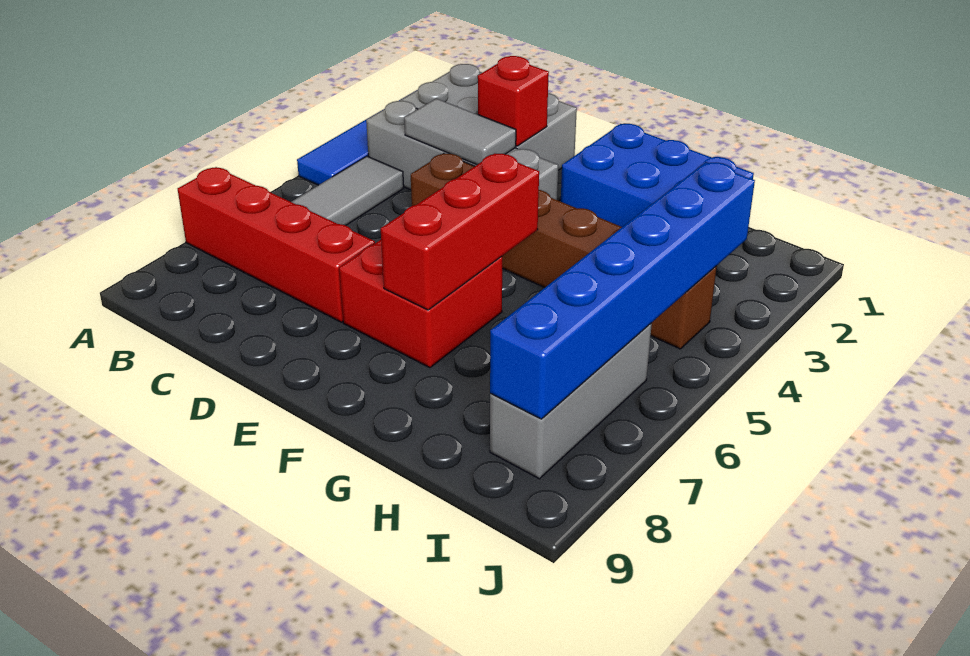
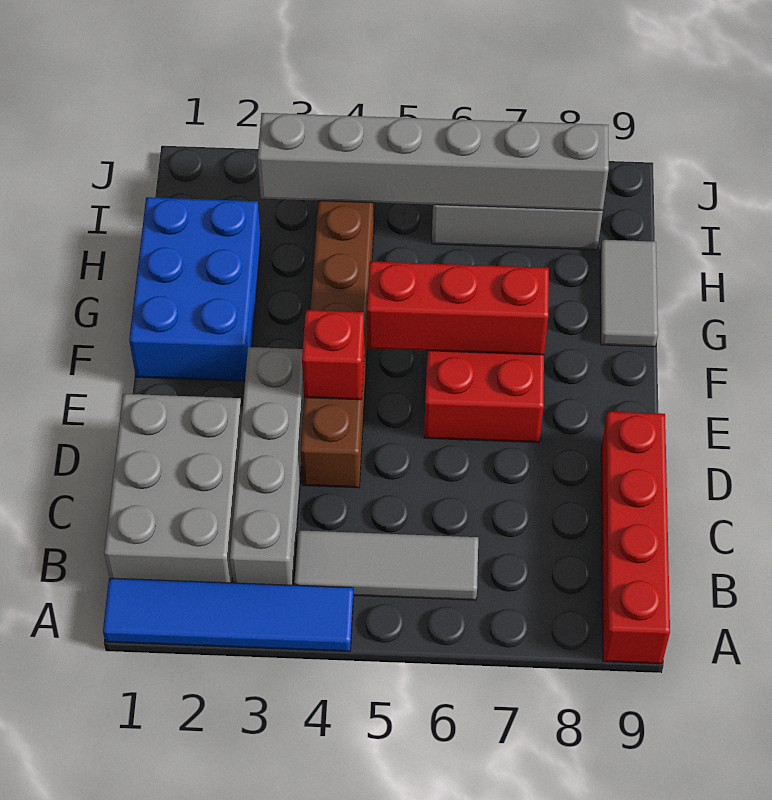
red 1x4 brick [178,167,375,322] -> red 1x4 brick moved to [601,412,670,664]
grey 1x2 tile [404,98,516,165] -> grey 1x2 tile moved to [600,240,658,347]
red 1x1 brick [478,56,549,146] -> red 1x1 brick moved to [302,310,364,400]
blue 1x6 brick [490,162,755,419] -> grey 1x6 brick [258,113,609,210]

